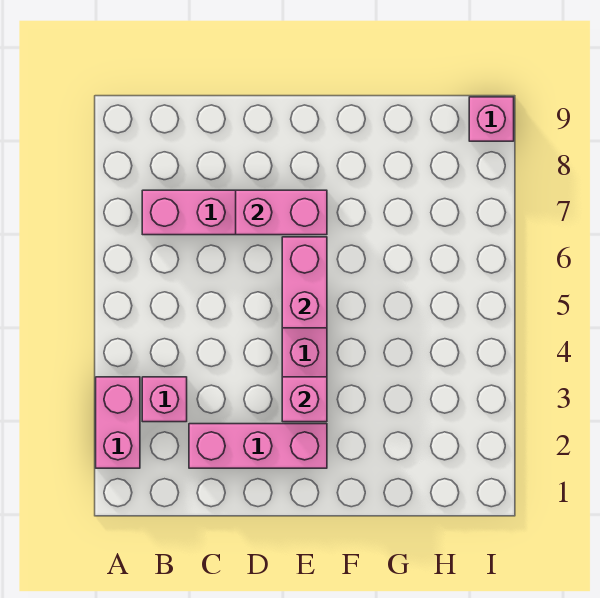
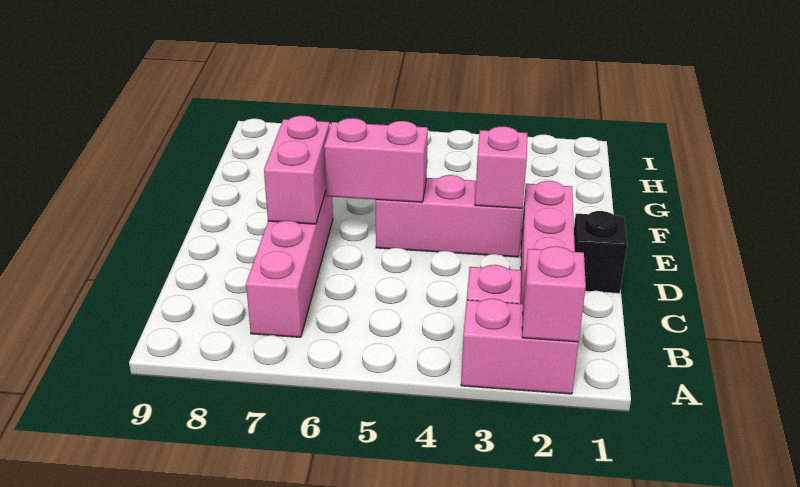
none -> black 1x1 brick [574,211,627,293]
pink 1x1 brick [469,97,514,141] -> pink 1x1 brick moved to [522,246,586,342]

